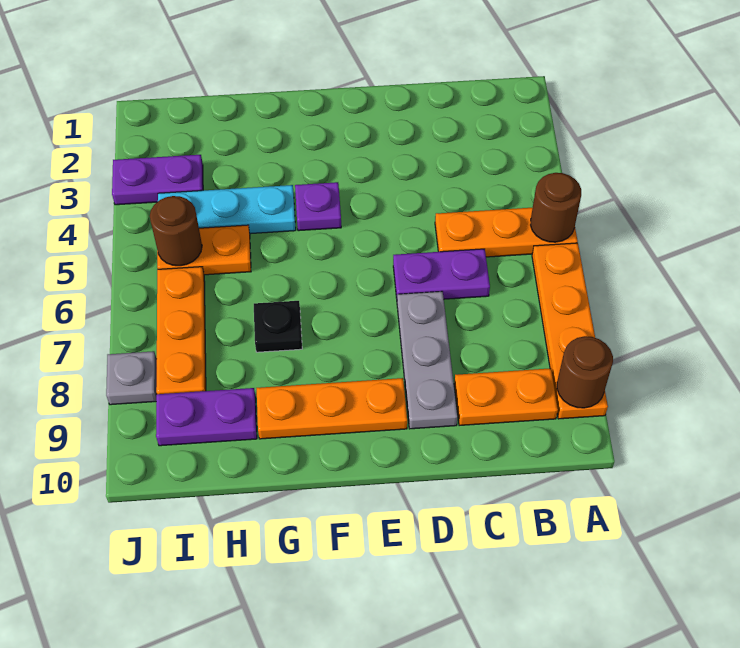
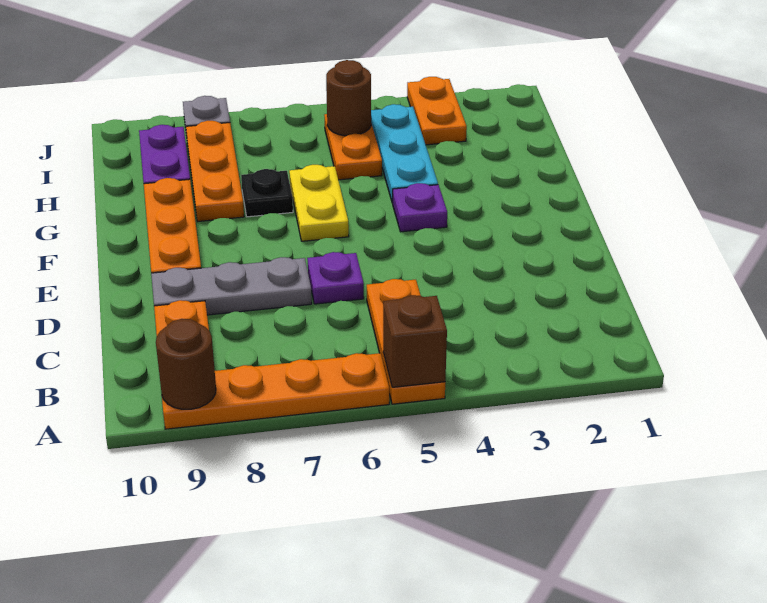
brown 1x1 round brick [531,173,581,242] -> brown 1x1 brick [383,295,447,387]
purple 1x2 plate [393,249,490,299] -> purple 1x1 plate [307,252,364,304]
none -> yellow 1x2 plate [289,165,349,241]
purple 1x2 plate [112,155,203,205] -> orange 1x2 plate [407,77,467,145]
orange 1x3 plate [156,267,206,394] -> orange 1x3 plate turned to [186,121,244,221]

